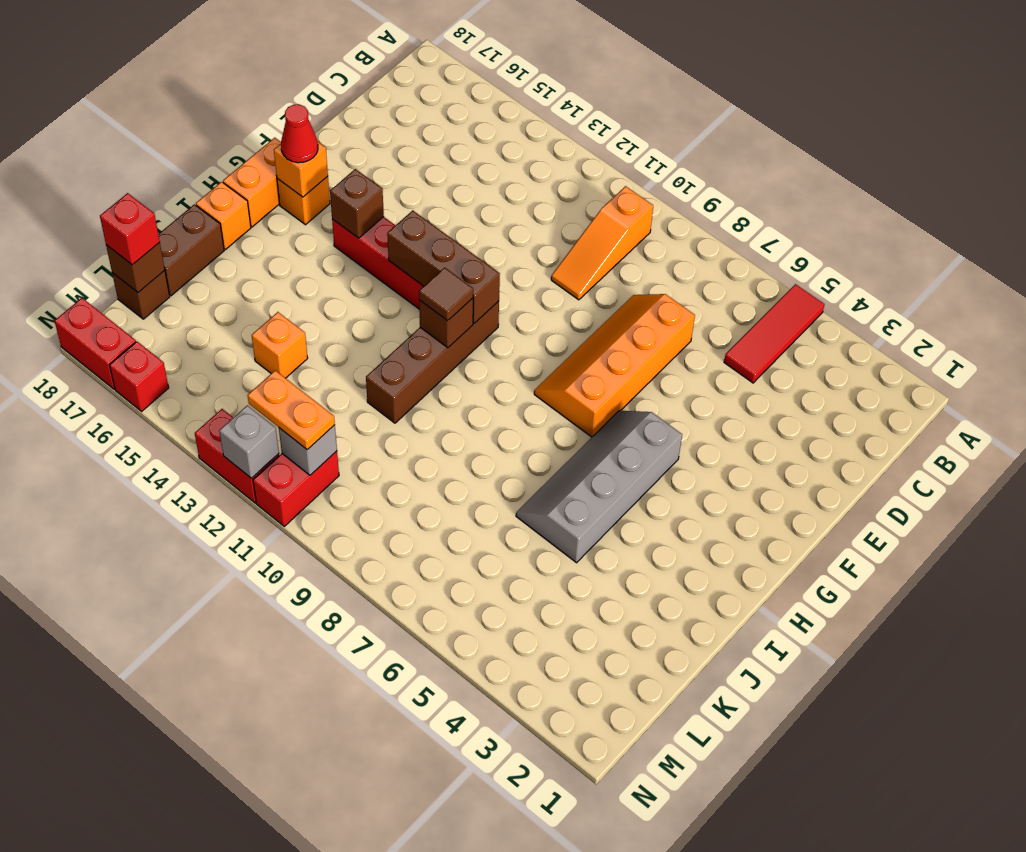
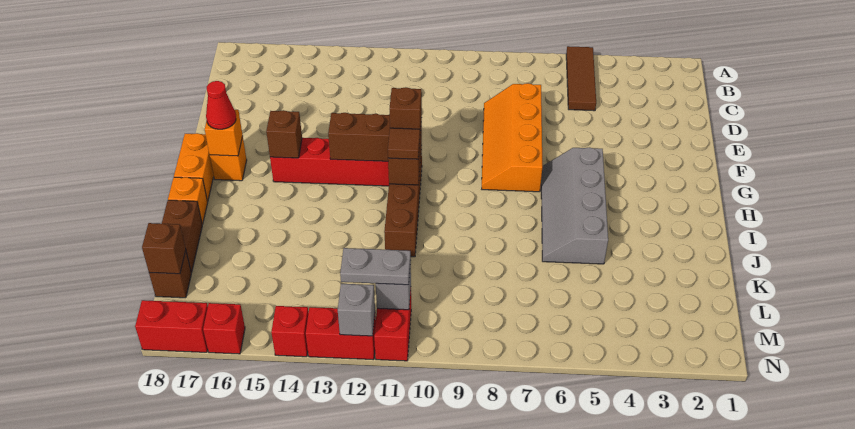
red 1x3 tile [724,284,824,383] -> brown 1x3 tile [566,46,596,111]
orange 1x3 slope [551,186,653,300] -> none
none -> brown 1x1 brick [390,87,422,131]
orange 1x1 brick [252,312,308,378] -> none
red 1x1 brick [100,193,160,265] -> red 1x1 brick moved to [271,306,308,357]
orange 1x2 plate [247,370,335,450] -> grey 1x2 plate [340,248,411,285]

